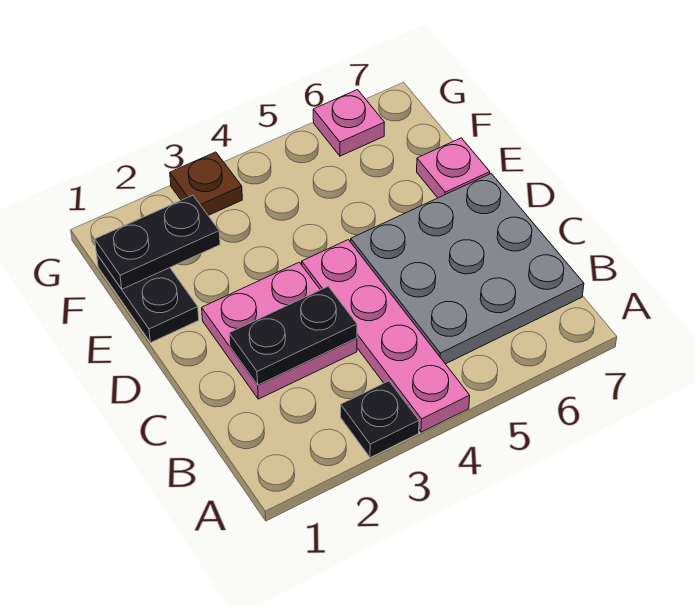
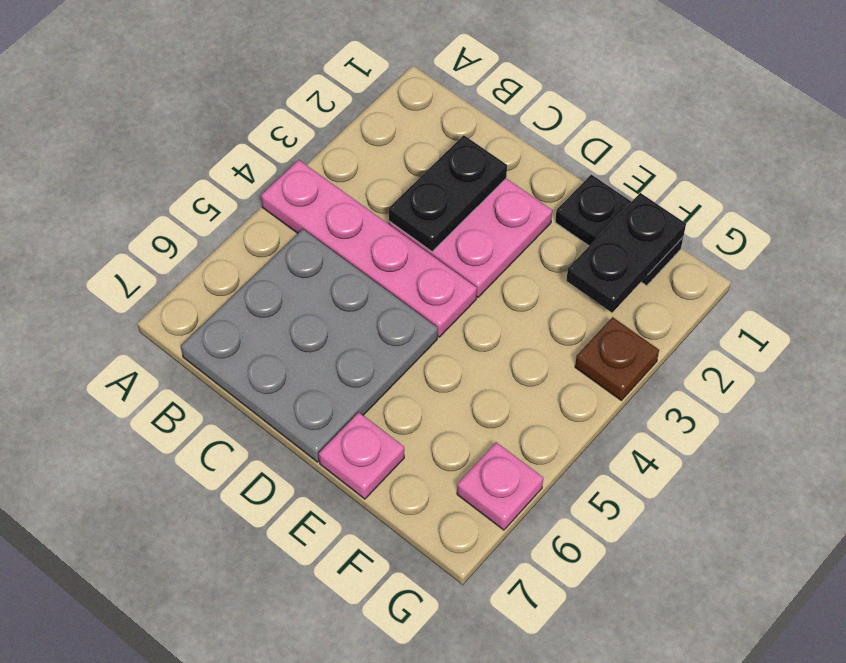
black 1x1 plate [341,381,419,458] -> none

